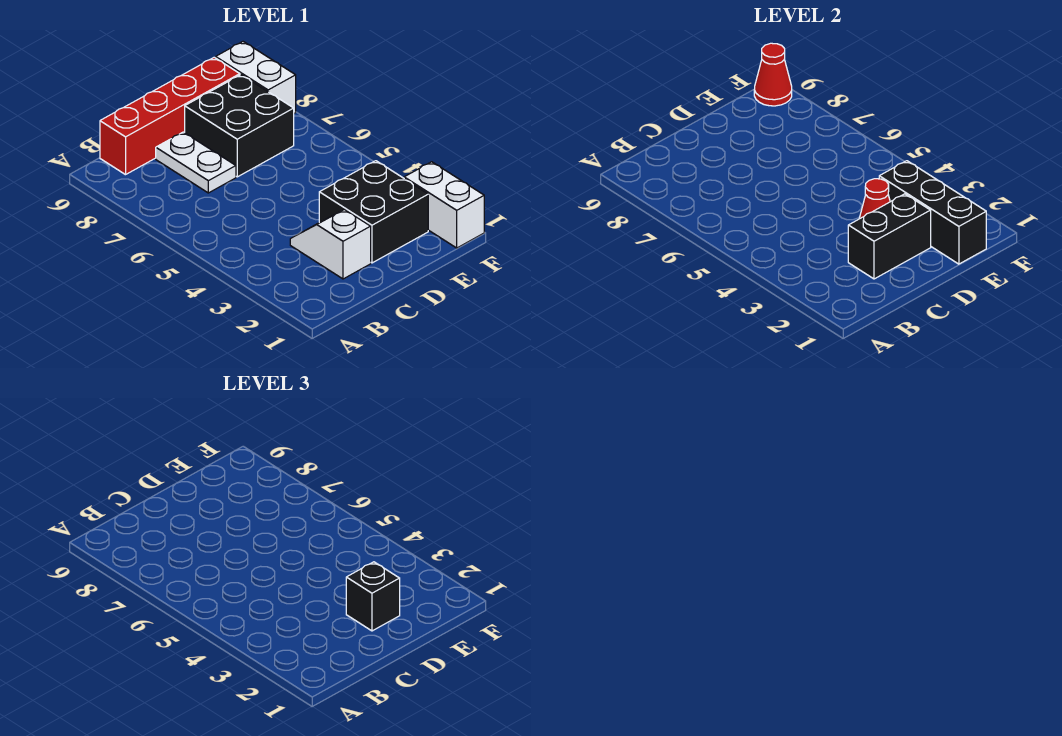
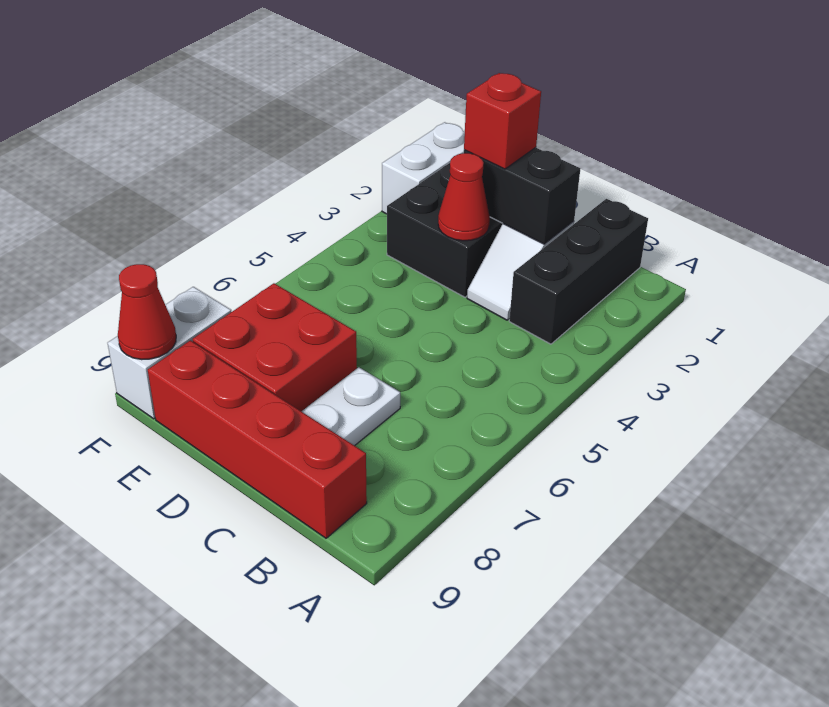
black 1x1 brick [346,562,400,631] -> red 1x1 brick [464,73,541,169]
black 2x2 brick [185,75,294,177] -> red 2x2 brick [193,283,357,411]
black 1x3 brick [879,161,986,264] -> black 1x3 brick moved to [509,199,648,344]

